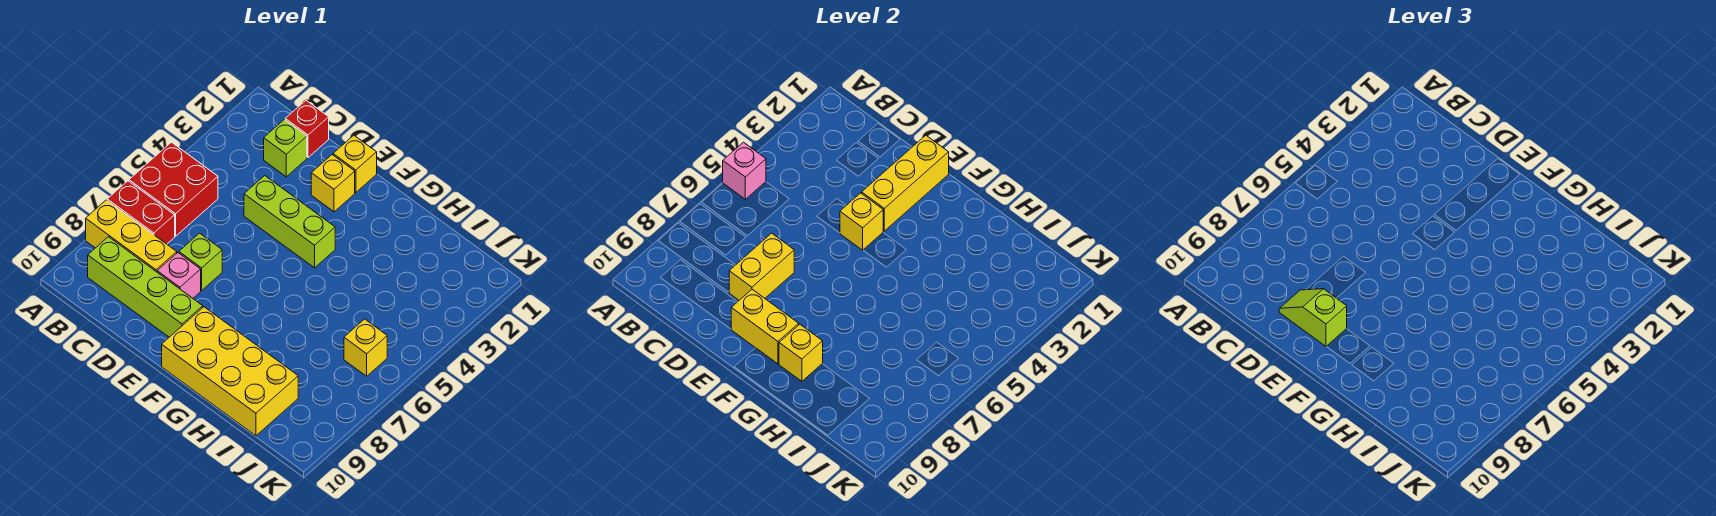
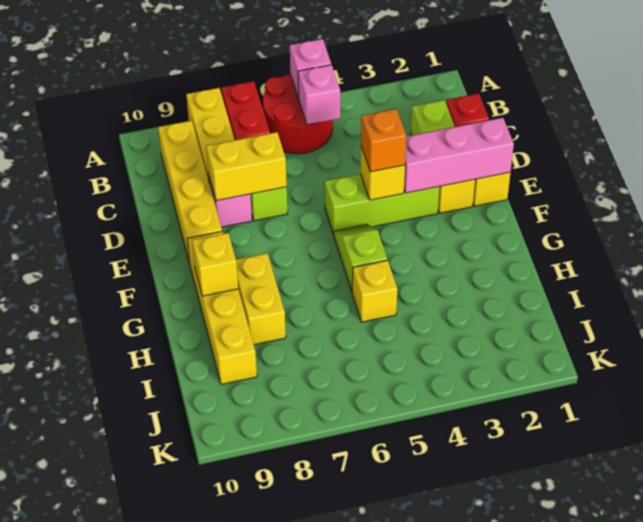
red 2x2 brick [129,142,218,236] -> red 2x2 round brick [263,74,333,154]
none -> pink 1x1 brick [298,65,340,125]
lime 1x4 brick [88,237,203,337] -> yellow 1x4 brick [158,121,222,263]
lime 1x3 brick [244,176,335,268] -> lime 1x3 brick turned to [325,174,440,234]
lime 1x2 slope [1279,289,1347,346] -> lime 1x2 slope moved to [334,224,387,291]
yellow 1x3 brick [862,135,949,231] -> pink 1x3 brick [404,118,514,193]
none -> orange 1x1 brick [361,109,406,172]
yellow 1x2 brick [731,289,799,364] -> yellow 1x2 brick moved to [236,253,286,345]
yellow 2x4 brick [162,307,298,436] -> yellow 1x4 brick [187,231,257,384]
yellow 1x1 brick [344,319,387,376] -> yellow 1x1 brick moved to [352,260,397,322]

